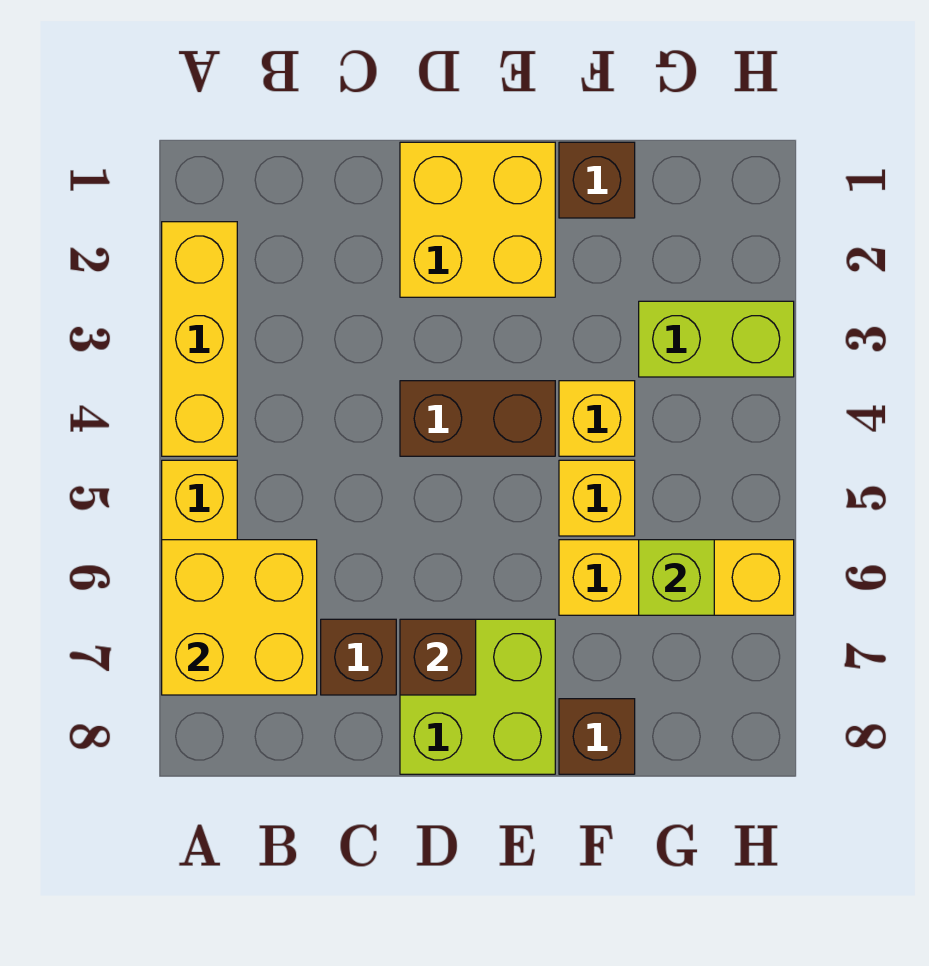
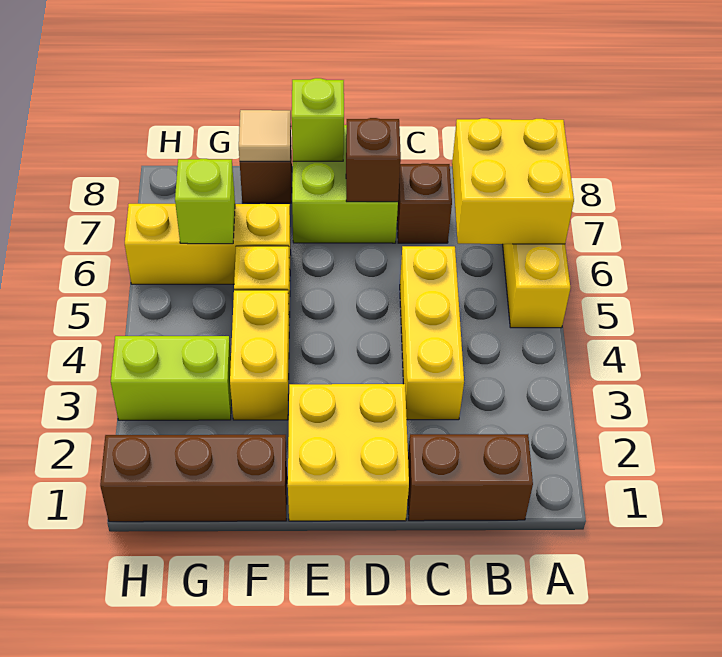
yellow 1x3 brick [162,222,237,456] -> yellow 1x3 brick moved to [400,246,464,420]
brown 1x2 brick [400,381,555,456] -> brown 1x2 brick moved to [408,434,533,521]
none -> lime 1x1 brick [292,78,344,161]
brown 1x1 brick [559,142,635,218] -> brown 1x3 brick [100,435,287,522]
yellow 1x1 brick [559,381,635,456] -> yellow 1x2 brick [230,290,289,420]
none -> tan 1x1 tile [239,110,291,161]

